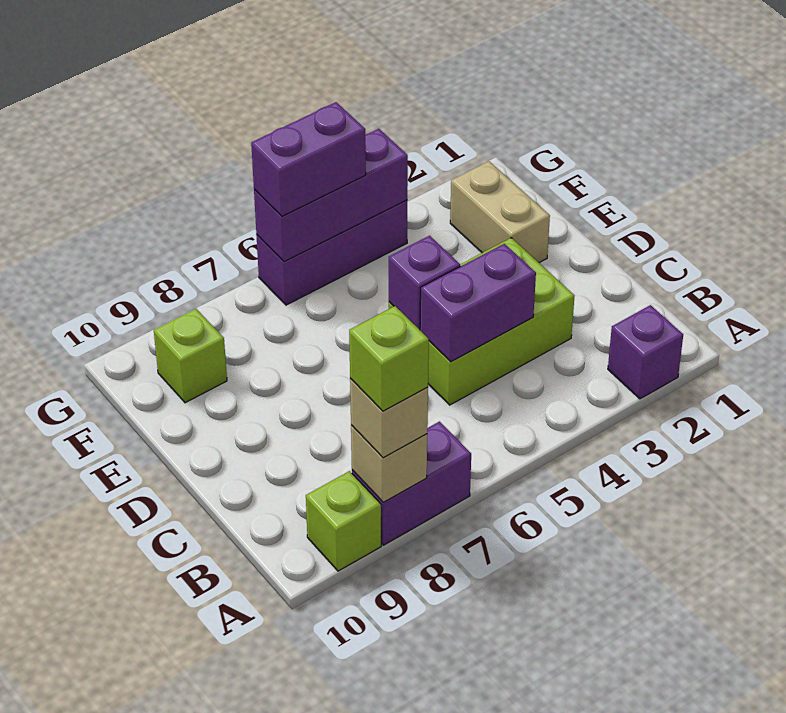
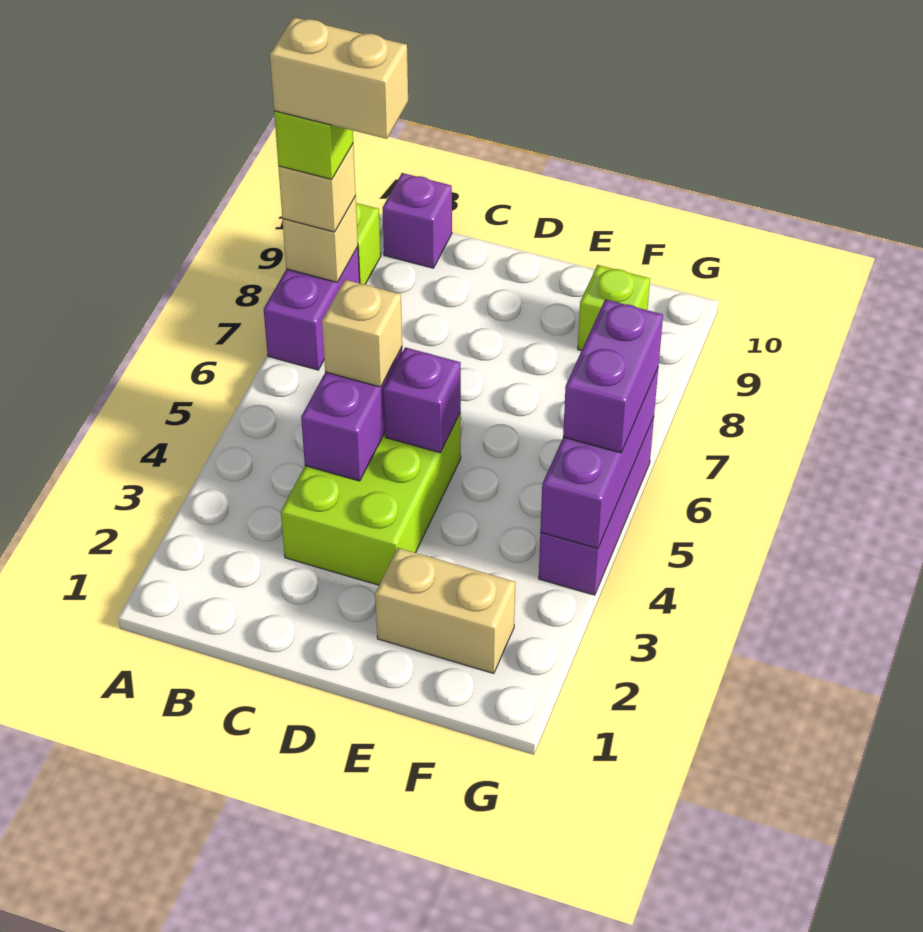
purple 1x1 brick [608,305,683,399] -> purple 1x1 brick moved to [383,173,452,268]
none -> tan 1x2 brick [270,17,408,139]
none -> tan 1x1 brick [322,280,402,387]

